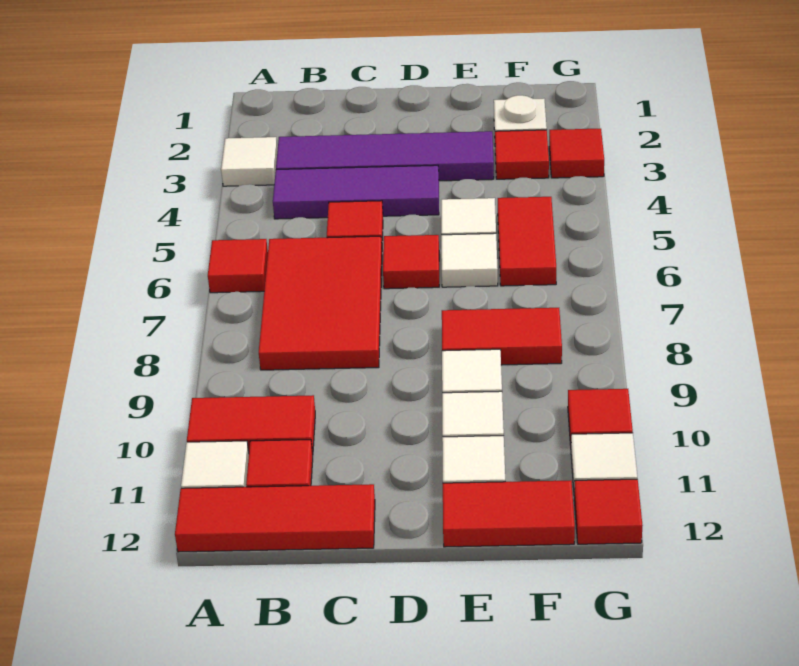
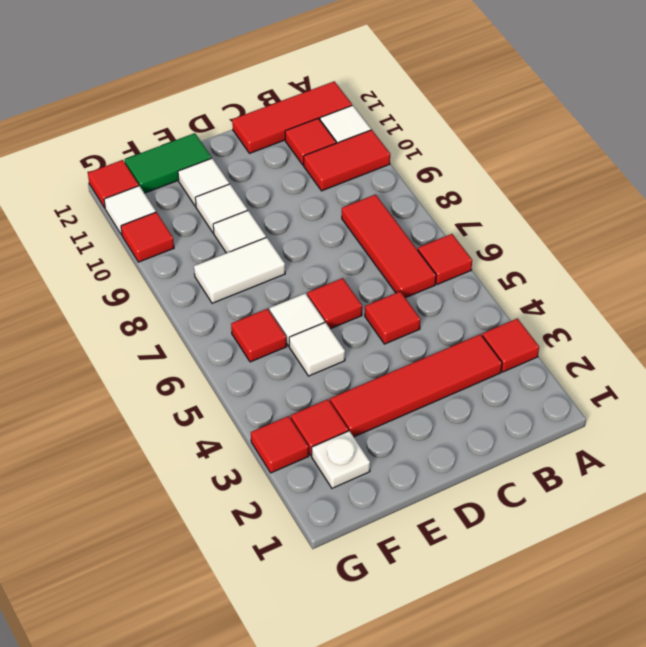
white 1x1 tile [221,137,278,186] -> red 1x1 tile [482,318,539,372]
purple 1x4 tile [276,131,494,181] -> red 1x4 tile [330,334,502,437]
purple 1x3 tile [273,165,439,219] -> none
red 2x3 tile [259,236,382,370] -> red 1x3 tile [342,195,436,298]
red 1x2 tile [442,308,562,365] -> white 1x2 tile [194,237,285,303]
red 1x2 tile [443,480,575,547] -> green 1x2 tile [125,133,212,193]
red 1x2 tile [498,197,556,286] -> red 1x1 tile [231,309,287,362]

